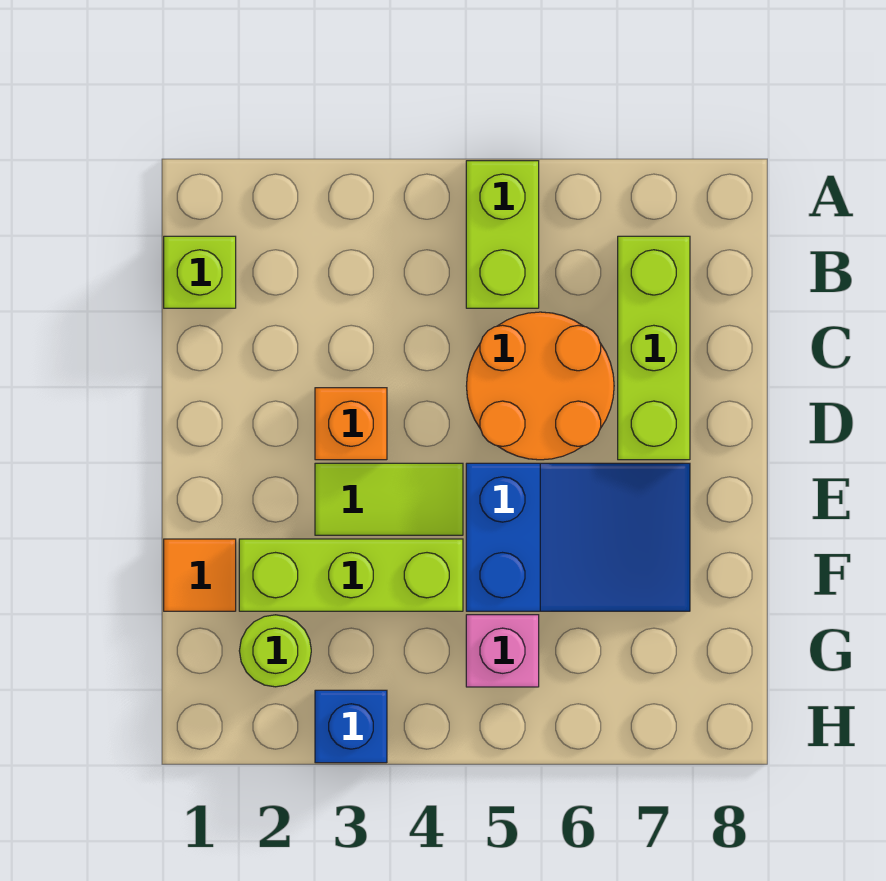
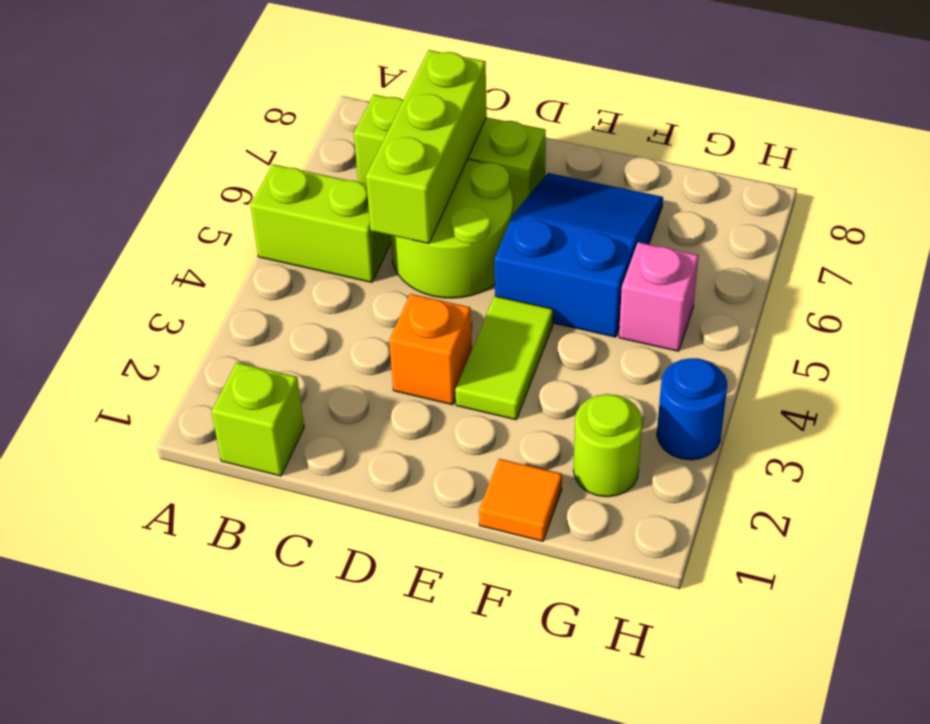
orange 2x2 round brick [467,312,614,460] -> lime 2x2 round brick [391,159,513,298]
lime 1x3 brick [239,539,463,611] -> lime 1x3 brick moved to [366,50,487,244]
blue 1x1 brick [315,690,387,763] -> blue 1x1 round brick [657,358,727,460]

